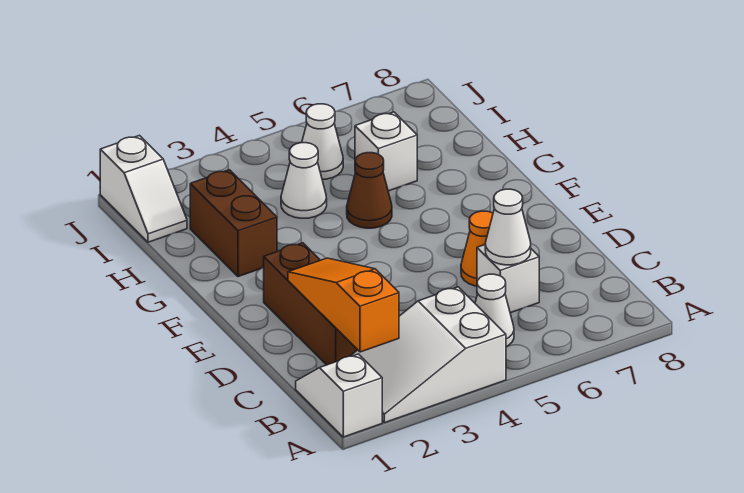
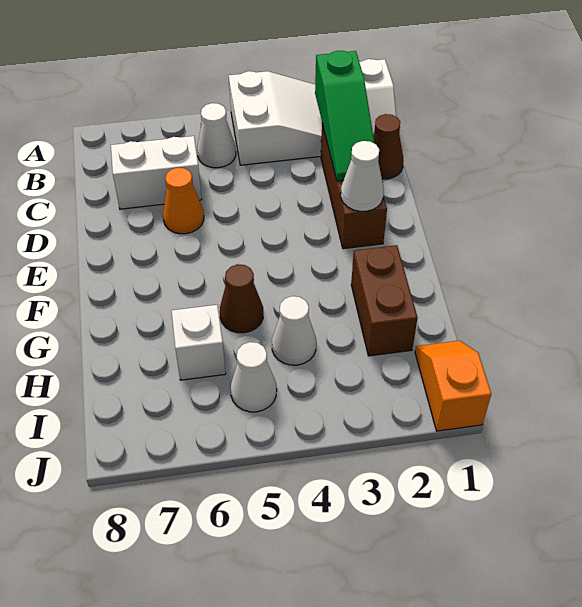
orange 1x3 slope [288,258,399,352] -> green 1x3 slope [315,51,374,181]
none -> brown 1x1 cone [373,114,404,179]
white 1x1 brick [477,245,539,313] -> white 1x2 brick [111,136,202,209]
white 1x1 cone [485,189,531,265] -> white 1x1 cone moved to [341,141,384,211]
white 1x2 slope [100,135,187,242] -> orange 1x2 slope [415,341,491,431]

